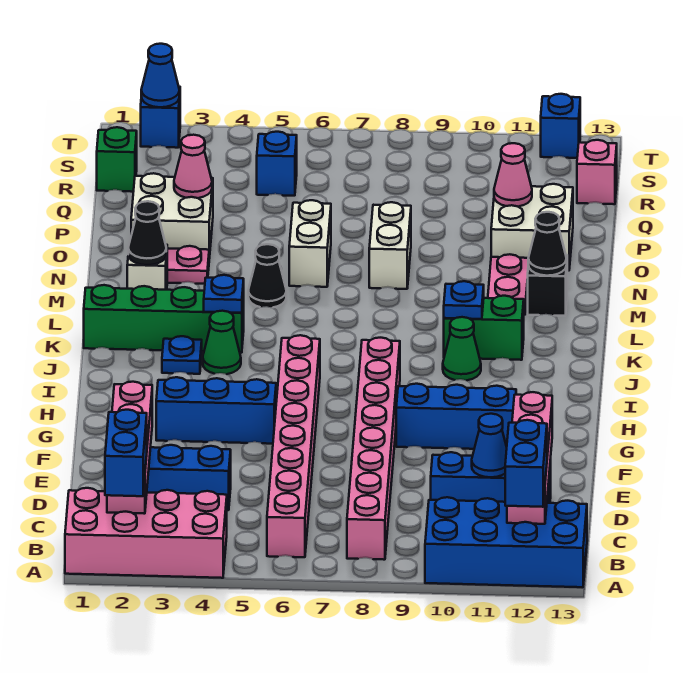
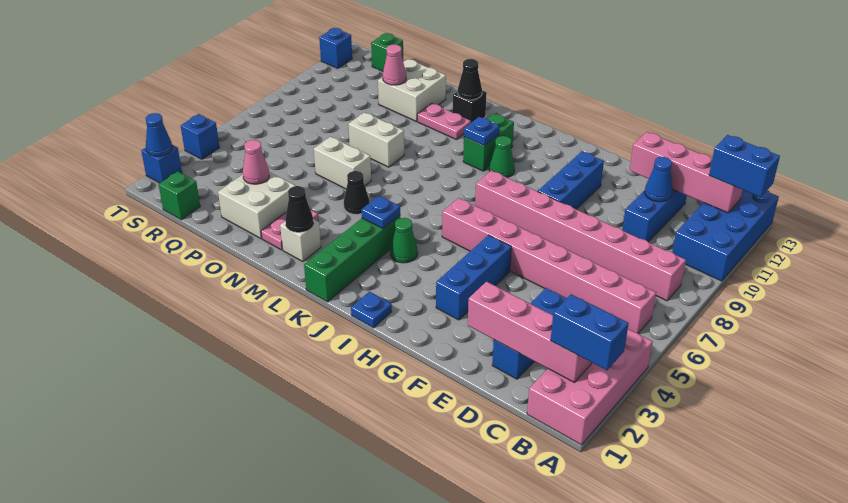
blue 1x1 plate [162,336,202,374] -> blue 1x1 plate moved to [351,292,392,328]
blue 1x1 brick [257,132,297,196] -> blue 1x1 brick moved to [181,114,220,159]
pink 1x1 brick [577,140,617,204] -> green 1x1 brick [371,33,403,71]

